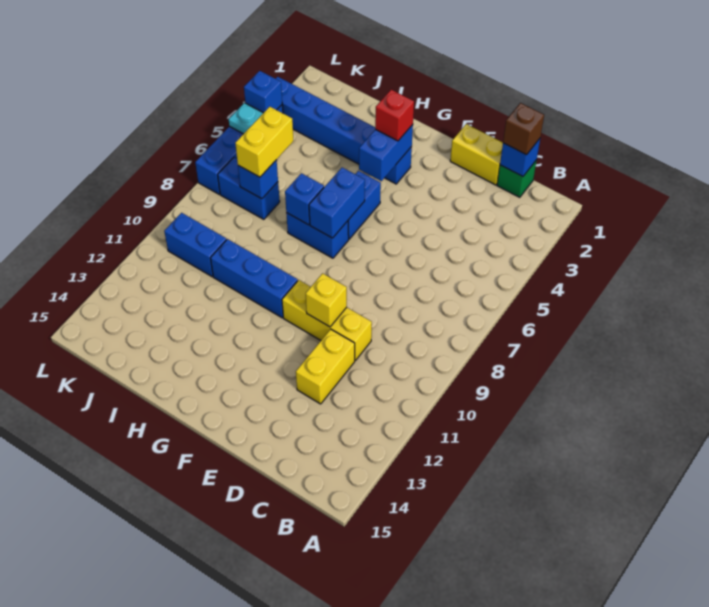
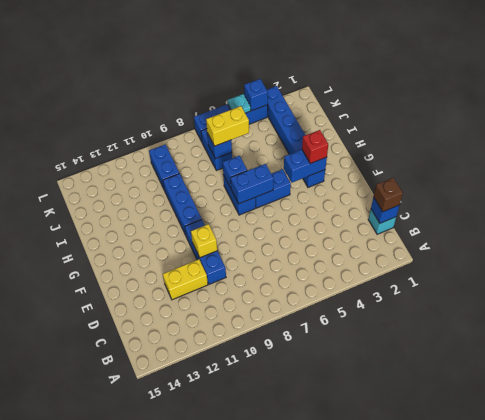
green 1x1 brick [497,160,537,197] -> cyan 1x1 brick [368,210,396,234]
yellow 1x2 brick [450,124,503,185] -> none
yellow 1x3 brick [282,280,372,360] -> blue 1x3 brick [185,220,226,284]

